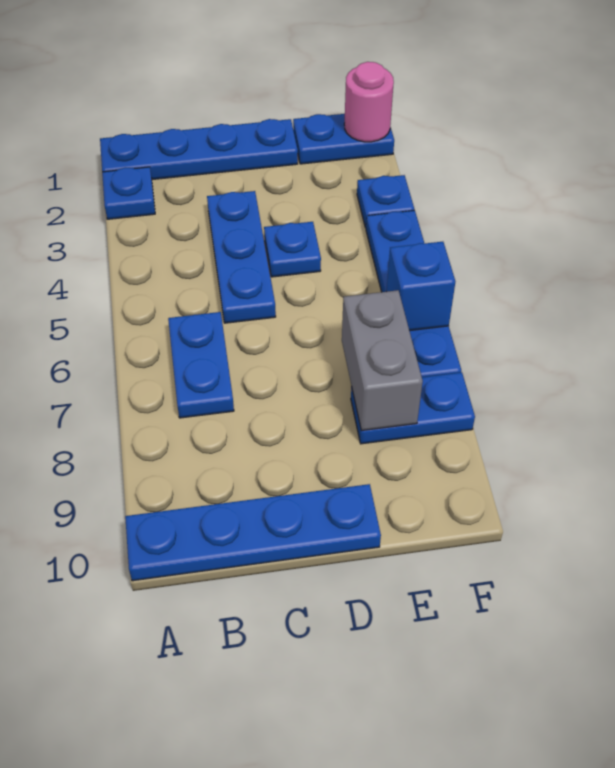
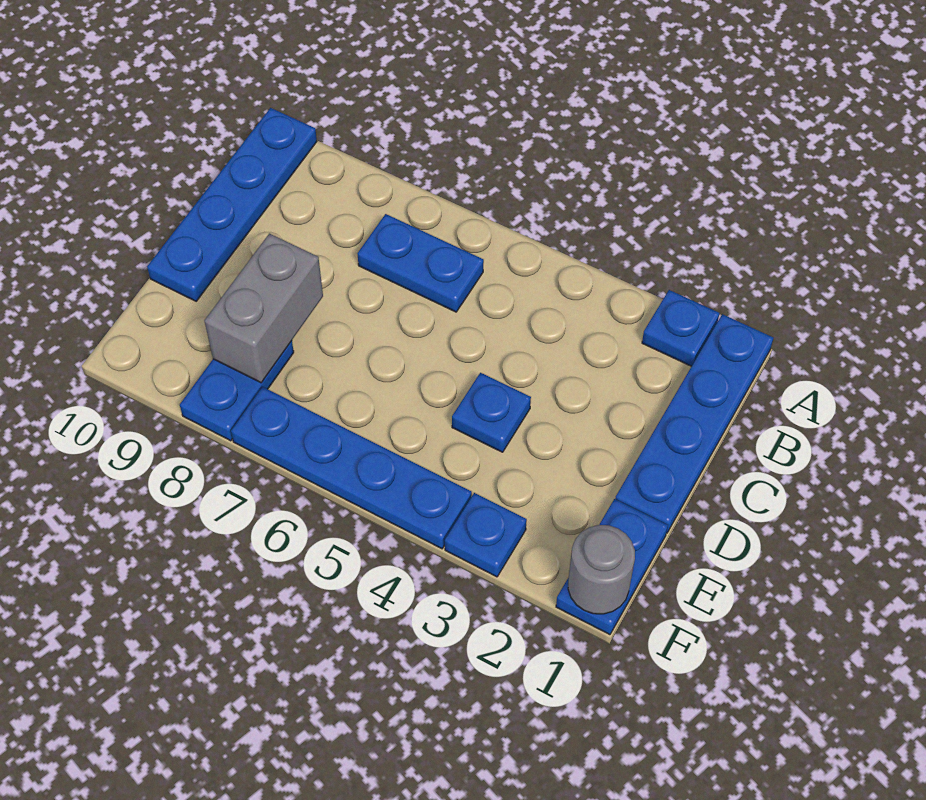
blue 1x3 plate [207,191,276,323] -> none
grey 1x2 brick [342,290,423,431] -> grey 1x2 brick turned to [205,234,323,383]
pink 1x1 round brick [344,62,394,142] -> grey 1x1 round brick [568,525,635,614]
blue 1x1 brick [386,242,455,331] -> none

